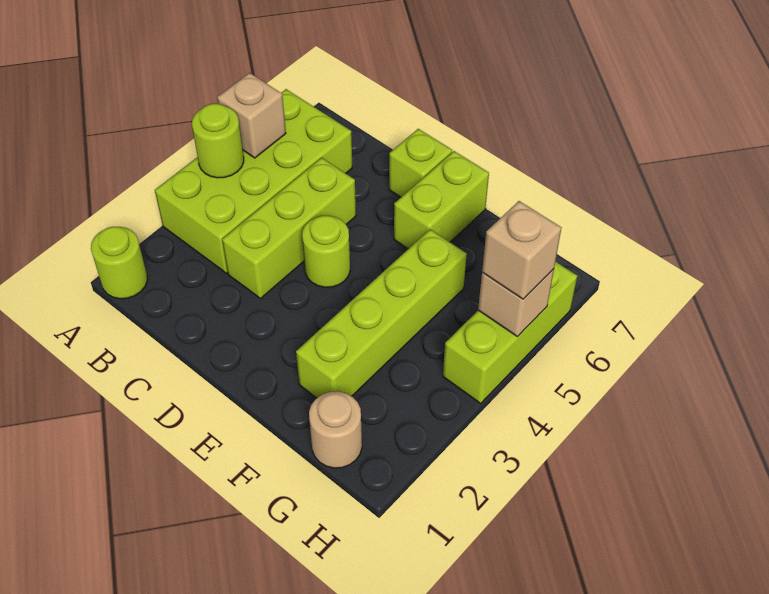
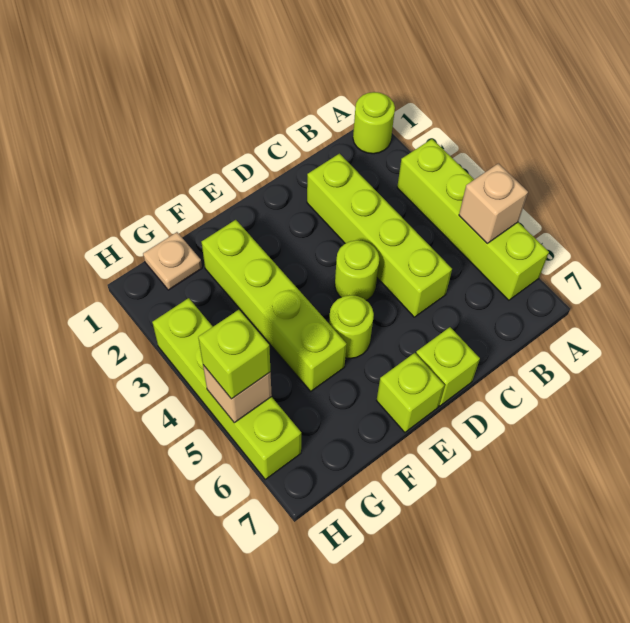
lime 2x4 brick [155,89,352,273] -> lime 1x4 brick [397,139,549,300]
lime 1x1 round brick [192,104,244,178] -> lime 1x1 round brick moved to [329,295,374,359]
lime 1x3 brick [222,158,356,299] -> lime 1x4 brick [307,154,452,317]
lime 1x2 brick [394,151,489,249] -> lime 1x1 brick [377,353,445,432]
tan 1x1 round brick [309,391,362,468] -> tan 1x1 plate [143,232,202,290]
lime 1x3 brick [443,262,577,403] -> lime 1x4 brick [152,298,301,479]
tan 1x1 brick [482,201,561,299] -> lime 1x1 brick [198,310,271,399]

